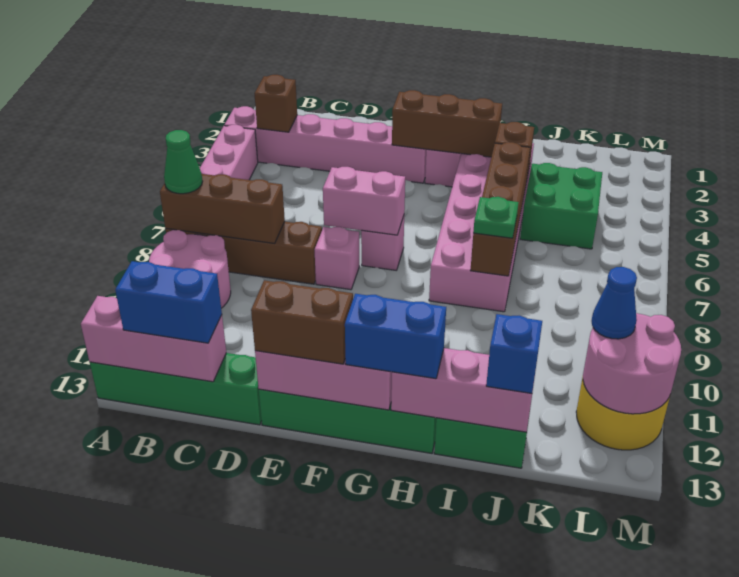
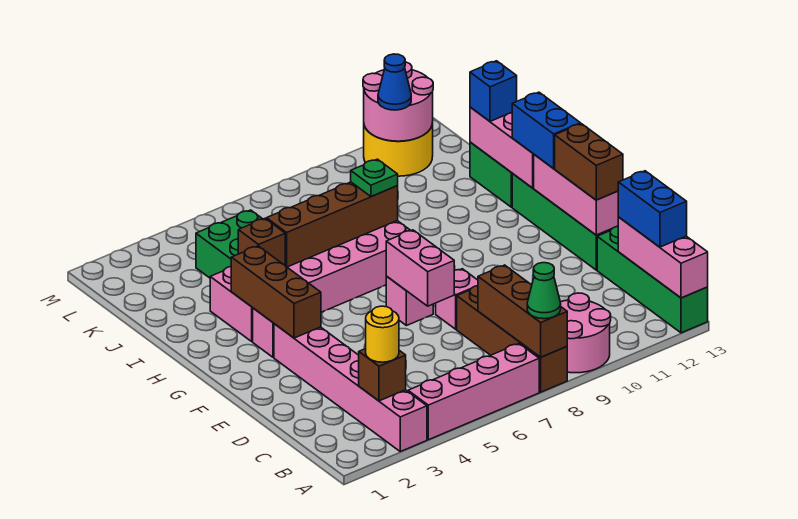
none -> yellow 1x1 round brick [365,306,399,362]

